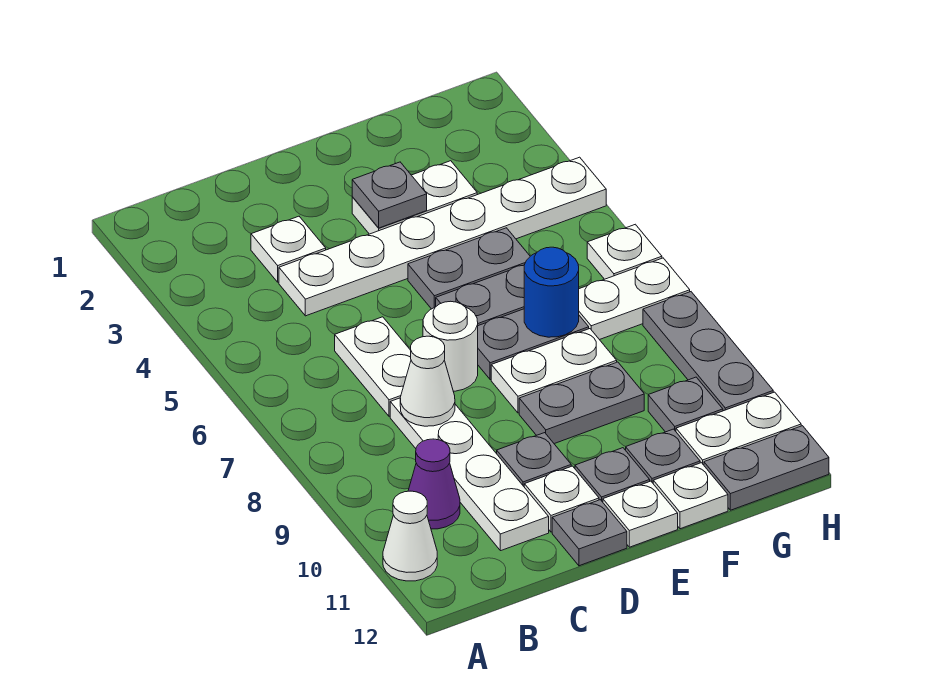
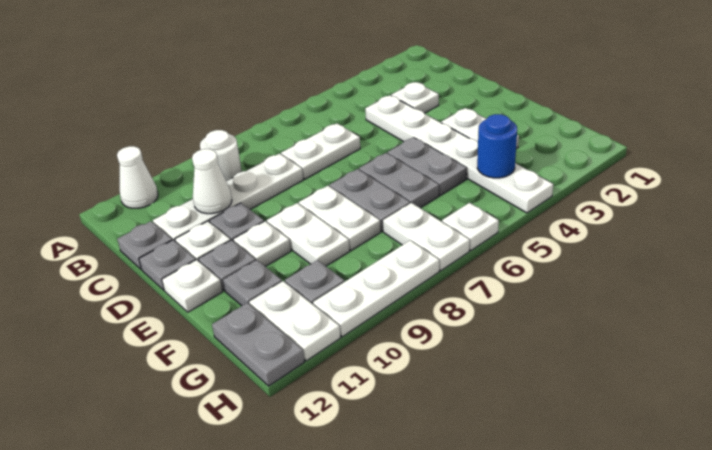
purple 1x1 cone [408,439,460,529] -> none
white 1x1 cone [400,336,455,426] -> white 1x1 cone moved to [192,149,232,214]
white 1x1 round brick [423,301,478,391] -> white 1x1 round brick moved to [200,130,242,181]
grey 1x1 plate [352,162,427,228] -> grey 1x1 plate moved to [117,221,172,270]
grey 1x2 plate [519,362,644,444] -> white 1x2 plate [267,203,350,266]
blue 1x1 round brick [524,247,579,337] -> blue 1x1 round brick moved to [477,114,517,178]
white 1x1 plate [653,463,728,529] -> white 1x1 plate moved to [233,221,291,266]
grey 1x3 plate [643,292,773,411] -> white 1x3 plate [313,240,439,337]

